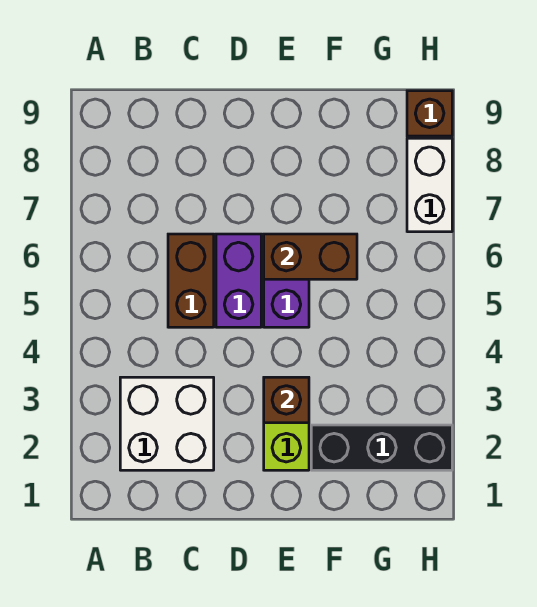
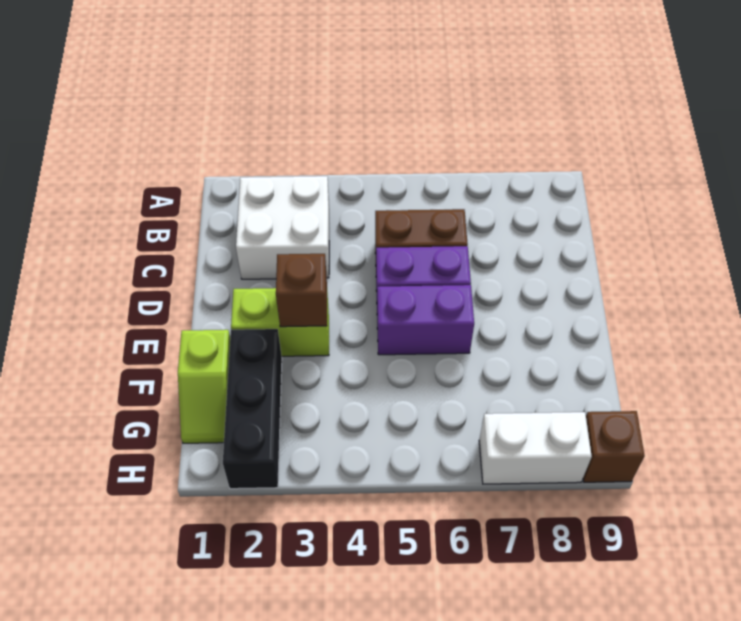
brown 1x2 brick [264,234,357,279] -> none
none -> lime 1x2 slope [178,330,230,443]

